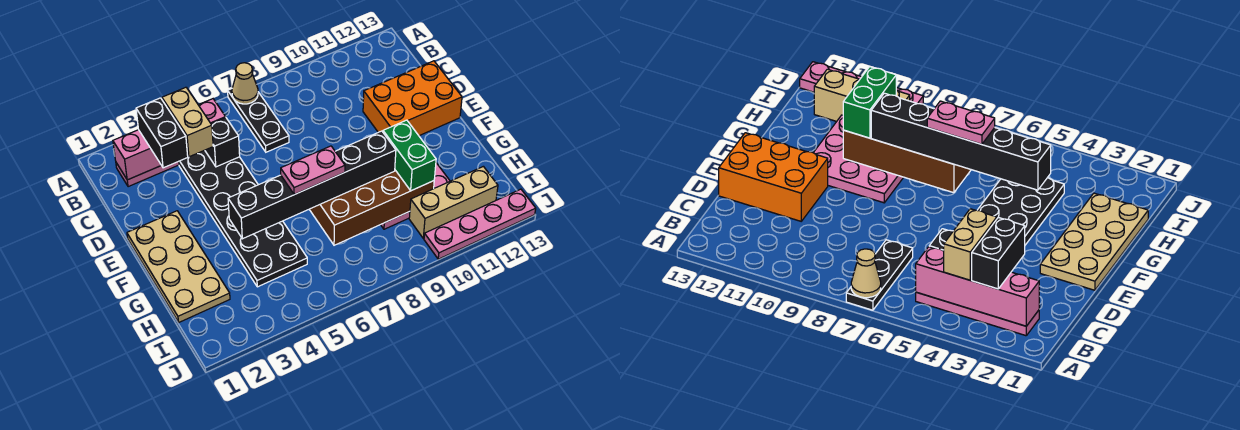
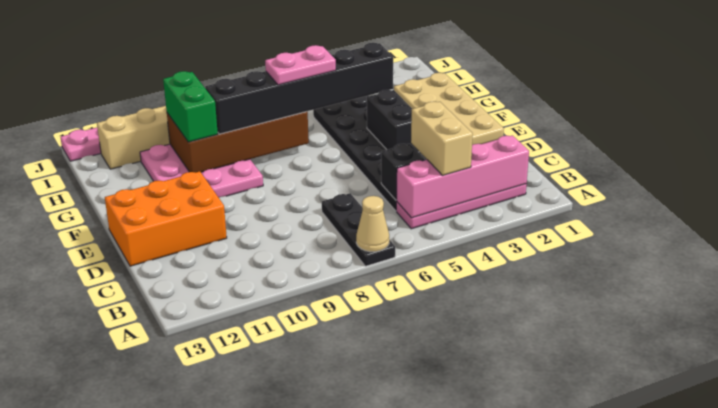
black 1x2 brick [136,98,188,168] -> black 1x2 brick moved to [367,90,419,152]

